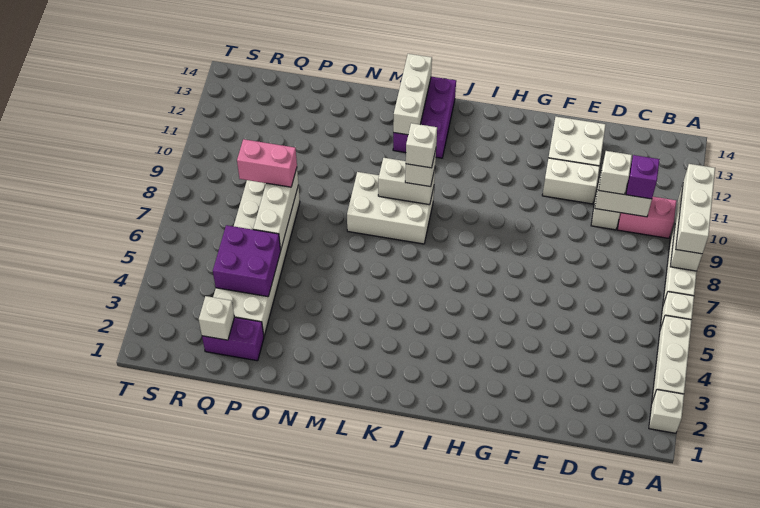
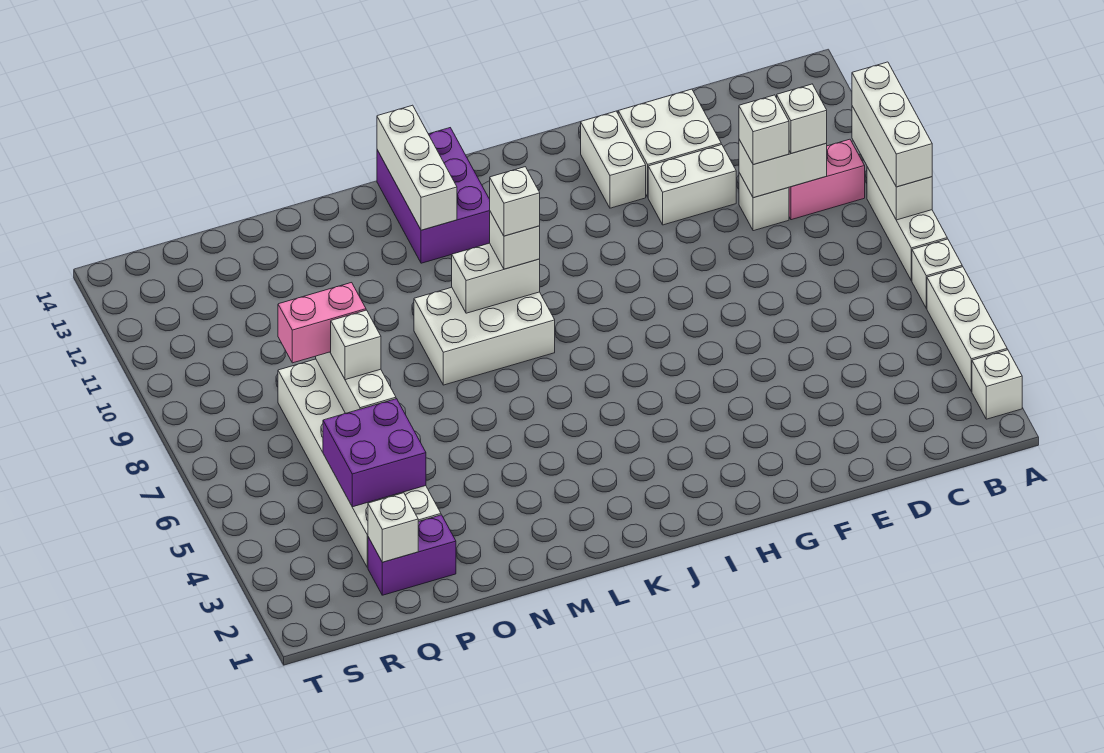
purple 1x1 brick [626,155,660,199] -> white 1x1 brick [777,84,827,153]
none -> white 1x2 brick [581,111,646,208]
none -> white 1x1 brick [331,310,381,380]

